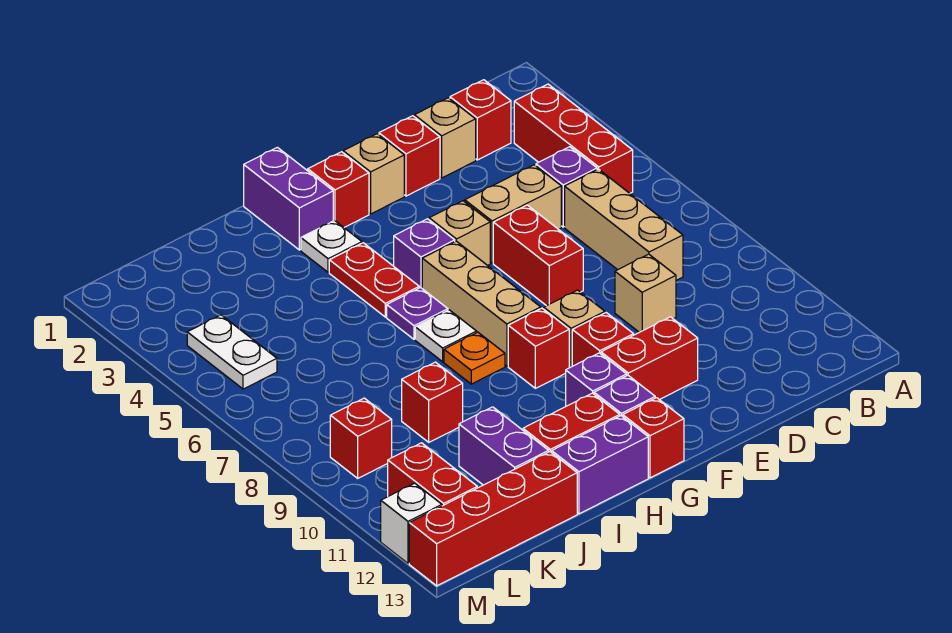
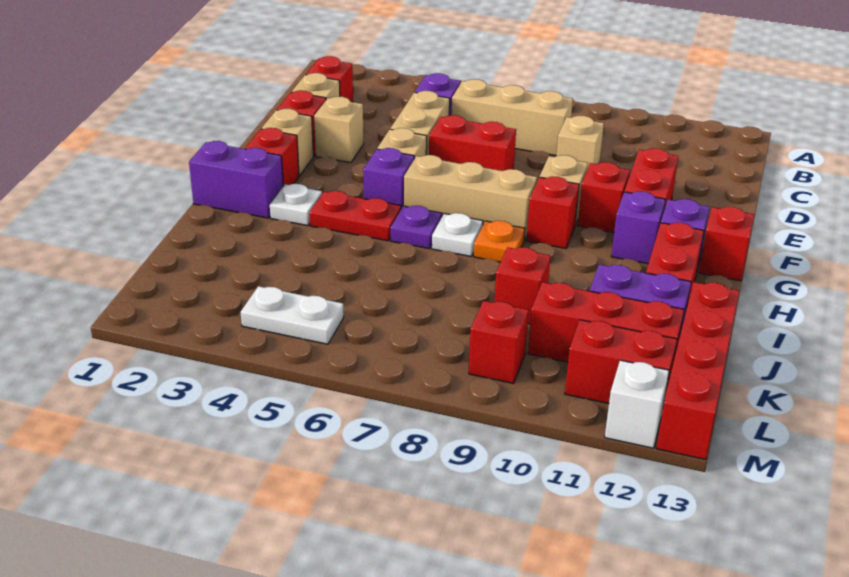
red 1x3 brick [514,84,633,193] -> red 1x3 brick moved to [528,282,684,367]
none -> tan 1x1 brick [314,97,364,163]
purple 1x2 brick [552,416,648,514] -> none

